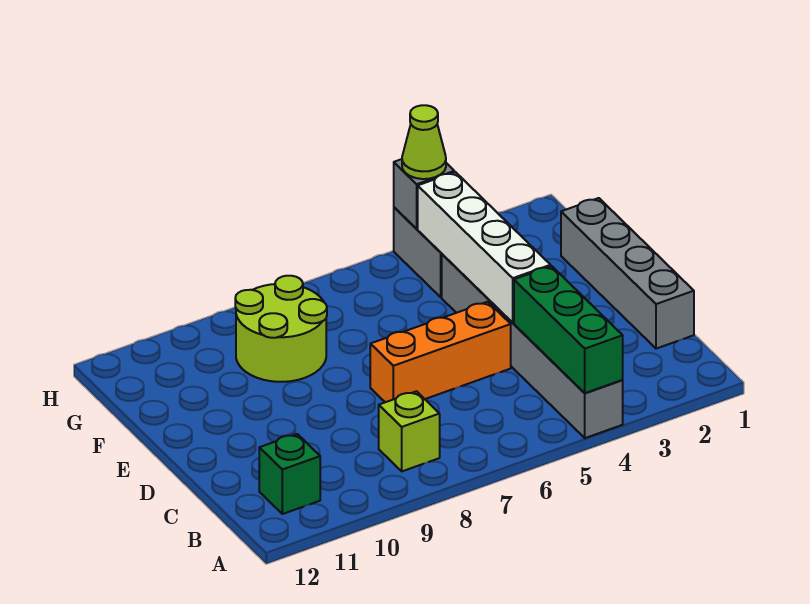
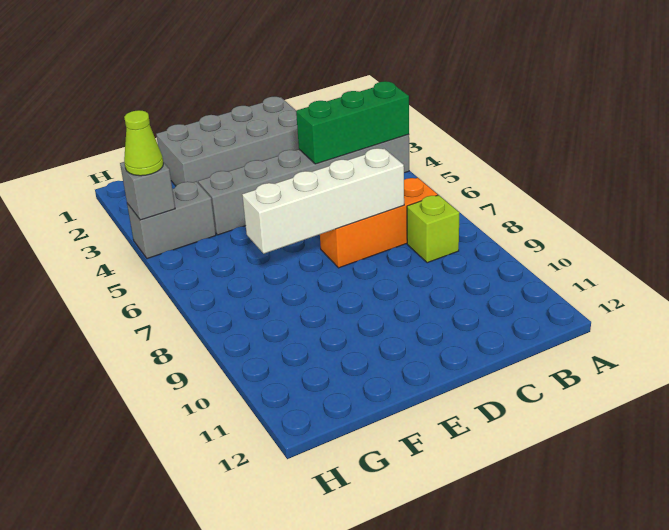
green 1x1 brick [259,434,320,514] -> none
grey 1x4 brick [561,198,694,349] -> grey 2x4 brick [156,97,299,186]
white 1x4 brick [418,172,551,323] -> white 1x4 brick moved to [242,148,404,254]
orange 1x3 brick [370,302,511,402] -> orange 1x3 brick turned to [320,178,438,268]
lime 2x2 round brick [235,276,327,382] -> none

